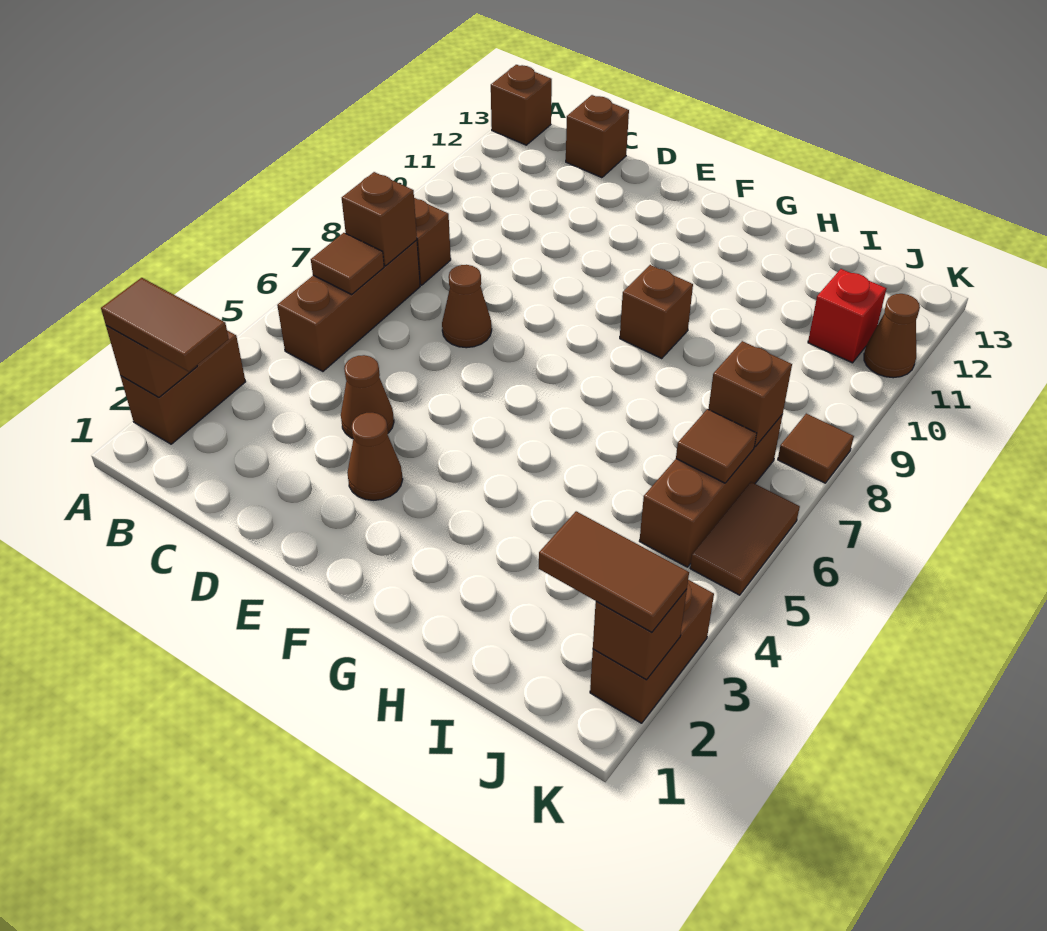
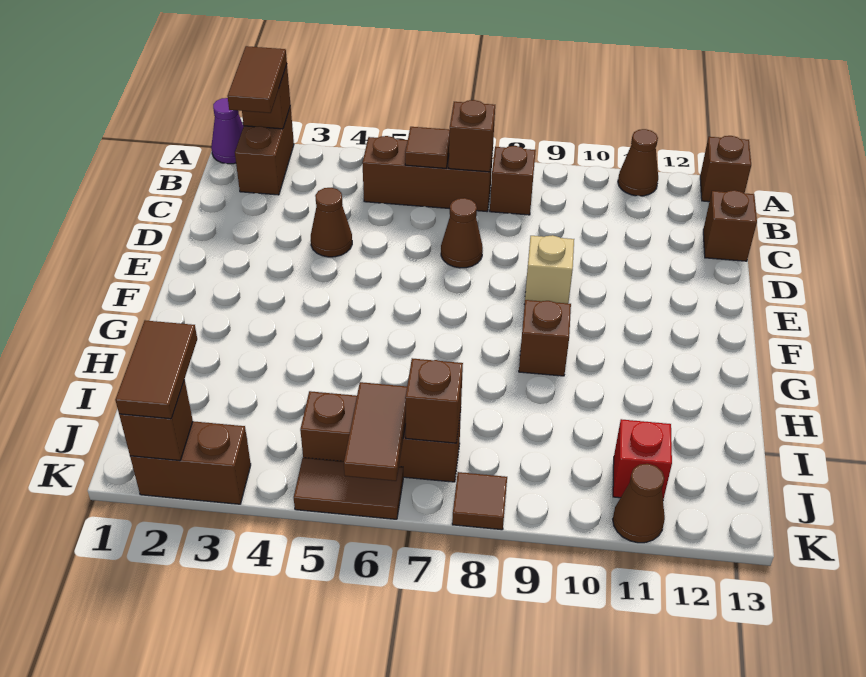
none -> purple 1x1 cone [211,98,244,164]
brown 1x2 brick [121,331,246,444] -> brown 1x2 brick turned to [235,106,294,195]
brown 1x1 cone [347,413,403,500] -> brown 1x1 cone moved to [618,129,658,196]
none -> tan 1x1 brick [525,235,574,303]
brown 1x1 tile [676,409,757,483] -> brown 1x2 tile [344,382,407,481]

